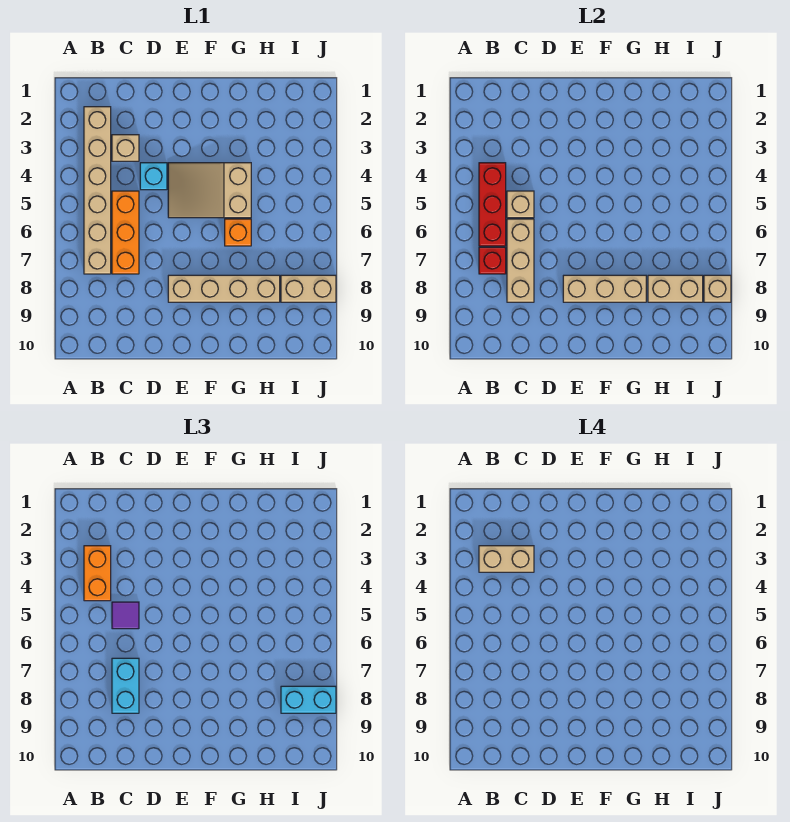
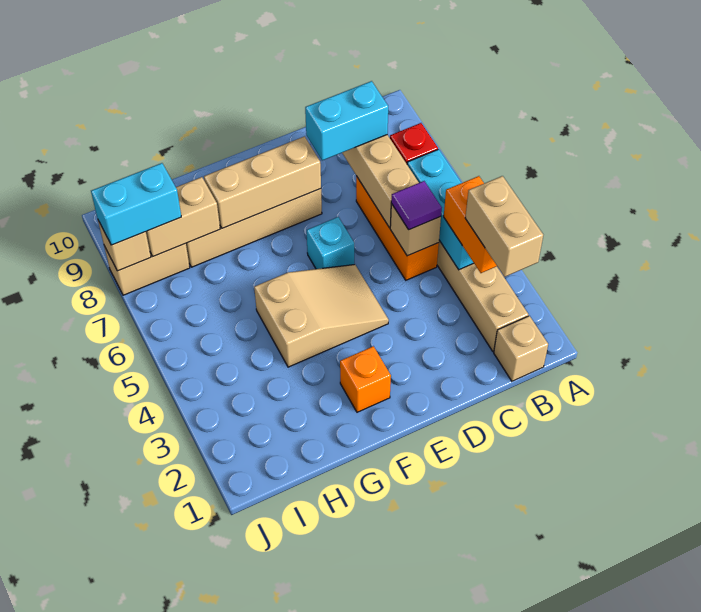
tan 1x2 brick [479,546,534,572] -> tan 1x2 brick turned to [465,176,543,277]
red 1x3 brick [479,163,506,246] -> cyan 1x3 brick [407,149,474,270]
tan 1x1 brick [112,135,139,161] -> tan 1x1 brick moved to [494,316,548,381]
cyan 1x2 brick [112,658,139,713] -> cyan 1x2 brick turned to [305,81,388,161]
cyan 1x1 brick [140,163,167,190] -> cyan 1x1 brick moved to [307,217,354,269]
orange 1x1 brick [225,219,251,246] -> orange 1x1 brick moved to [340,346,391,412]

